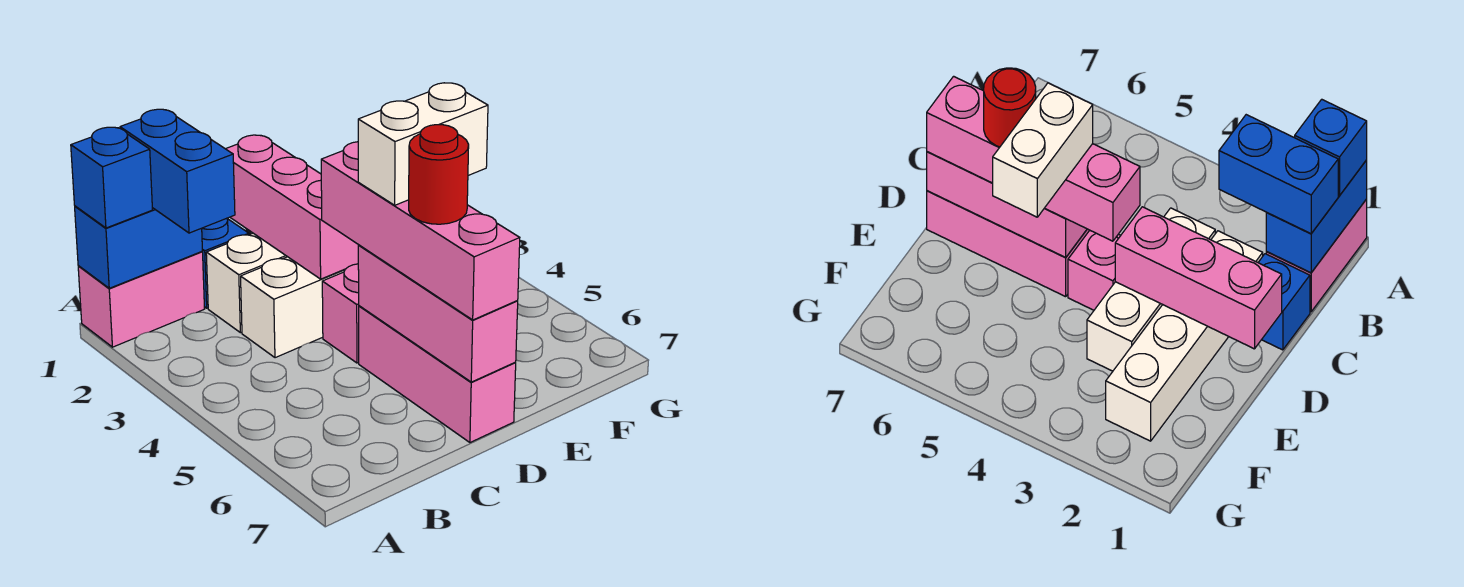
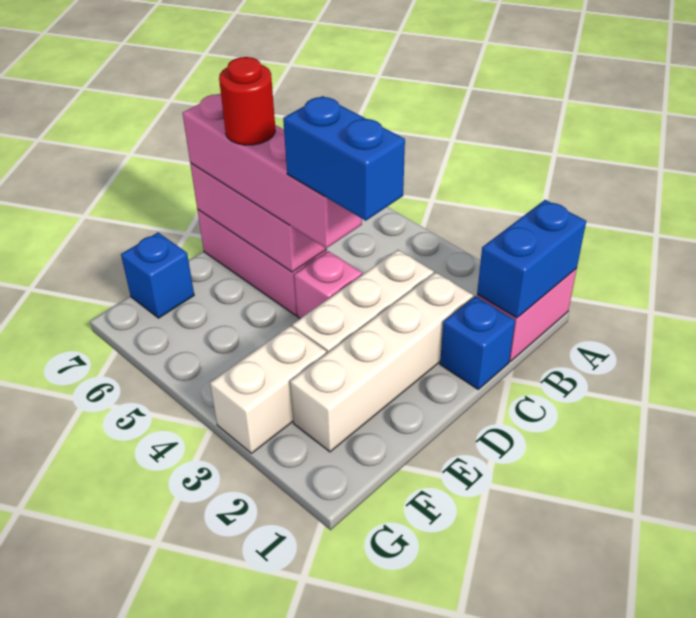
blue 1x1 brick [71,127,152,228] -> blue 1x1 brick moved to [121,232,194,318]
blue 1x2 brick [120,109,235,233] -> blue 1x2 brick moved to [283,96,405,221]
pink 1x3 brick [226,135,358,279] -> none
white 1x2 brick [358,83,488,205] -> white 1x2 brick moved to [210,326,326,453]

